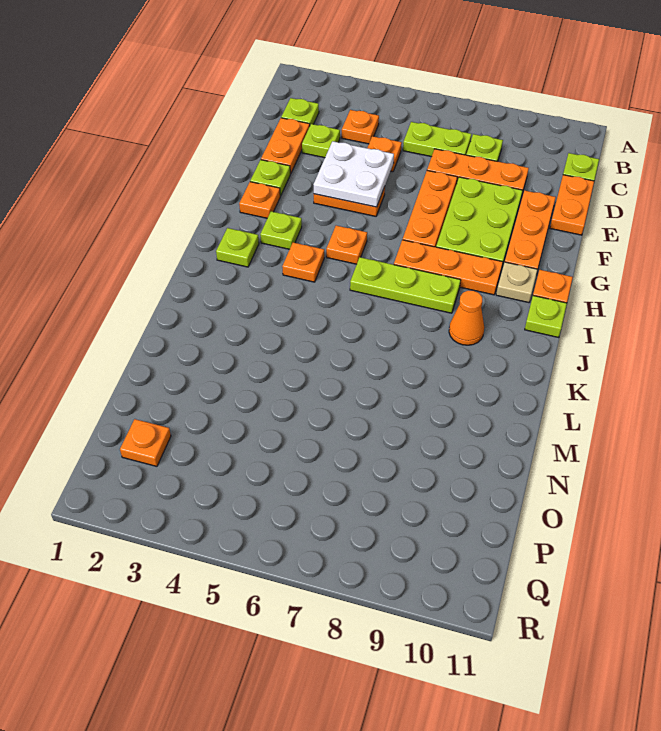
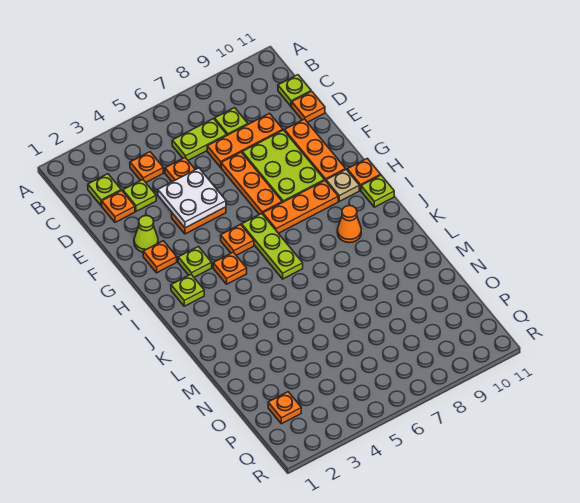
orange 1x2 plate [261,118,310,174] -> orange 1x1 plate [102,190,135,222]
orange 1x2 plate [550,175,594,235] -> orange 1x1 plate [292,91,325,122]
lime 1x1 plate [250,160,290,196] -> lime 1x1 cone [134,216,158,252]
lime 1x3 plate [350,257,461,313] -> lime 1x3 plate turned to [242,214,303,279]

